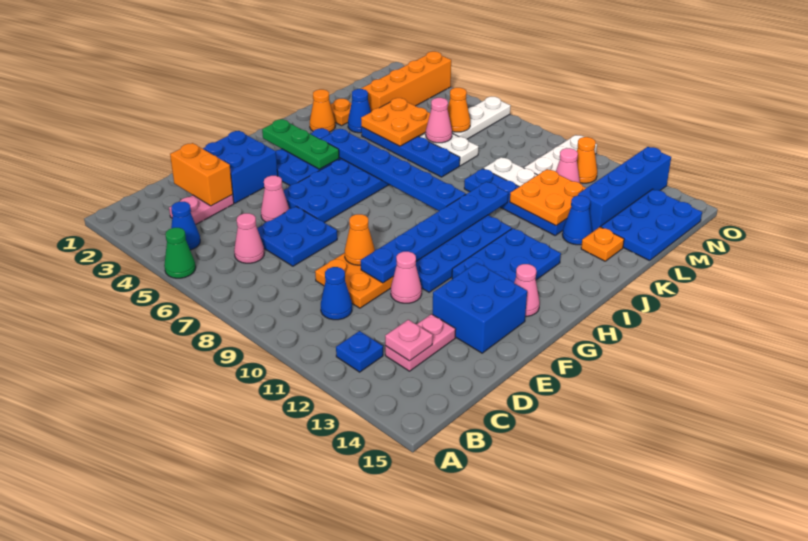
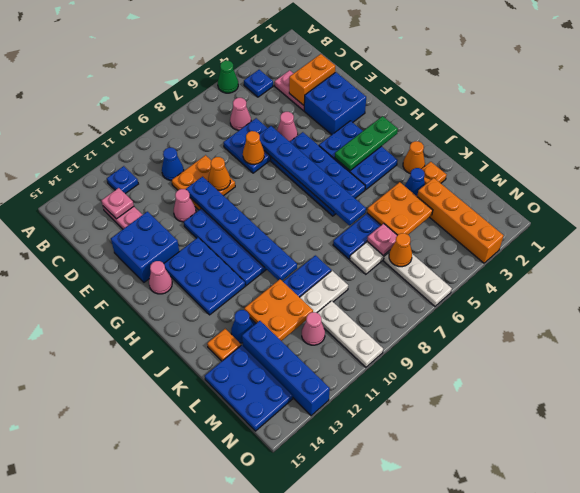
blue 1x1 cone [171,202,200,250] -> blue 1x1 plate [244,70,273,97]
blue 1x6 plate [321,129,466,211] -> blue 1x6 plate turned to [259,126,366,226]
pink 1x1 cone [426,98,452,143] -> pink 1x1 plate [367,224,397,256]
orange 1x1 cone [577,137,597,183] -> orange 1x1 cone moved to [243,131,264,164]

